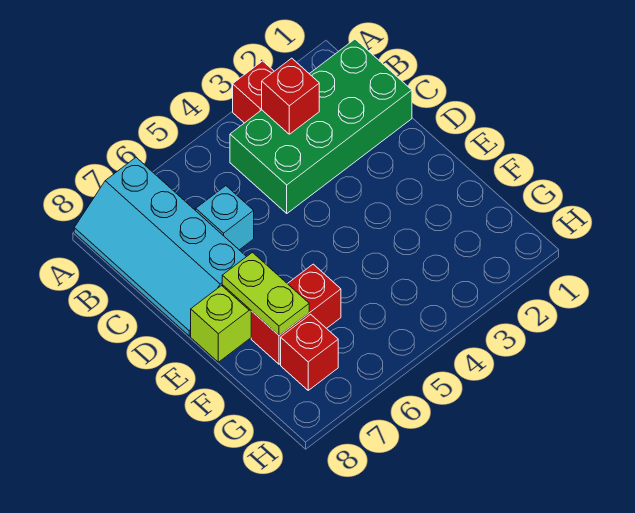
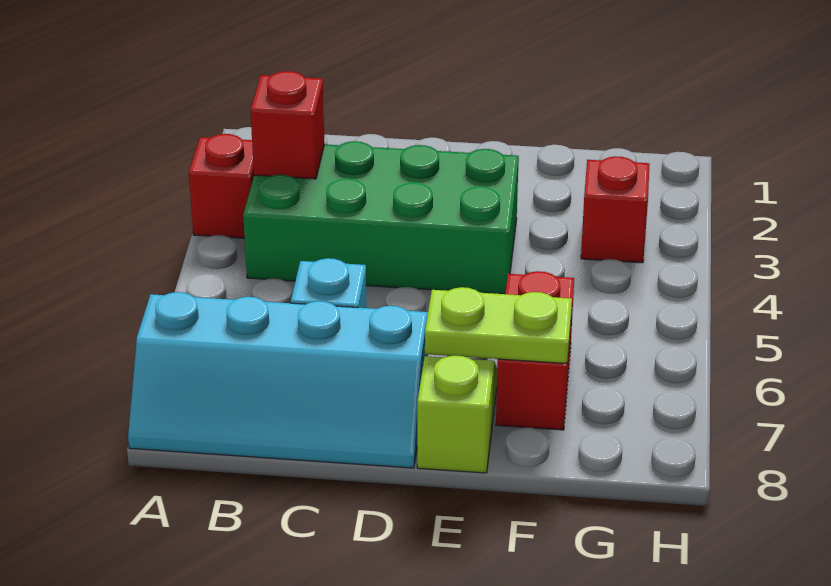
green 2x4 brick [230,39,412,213] -> green 2x4 brick turned to [243,141,519,294]
red 1x1 brick [281,314,338,390] -> red 1x1 brick moved to [581,156,650,263]

